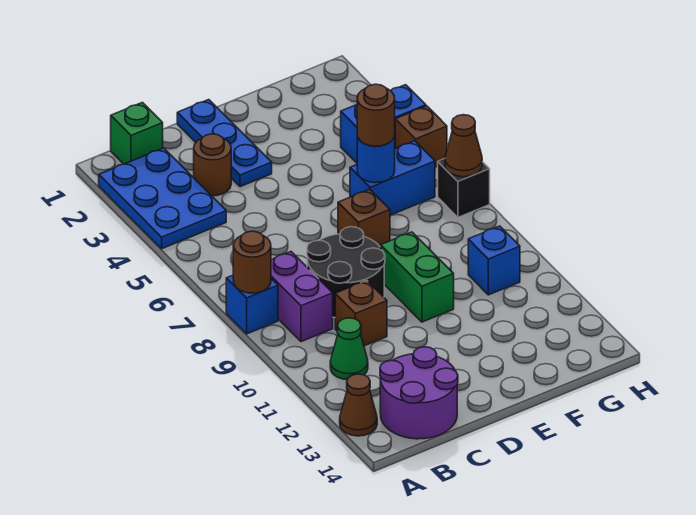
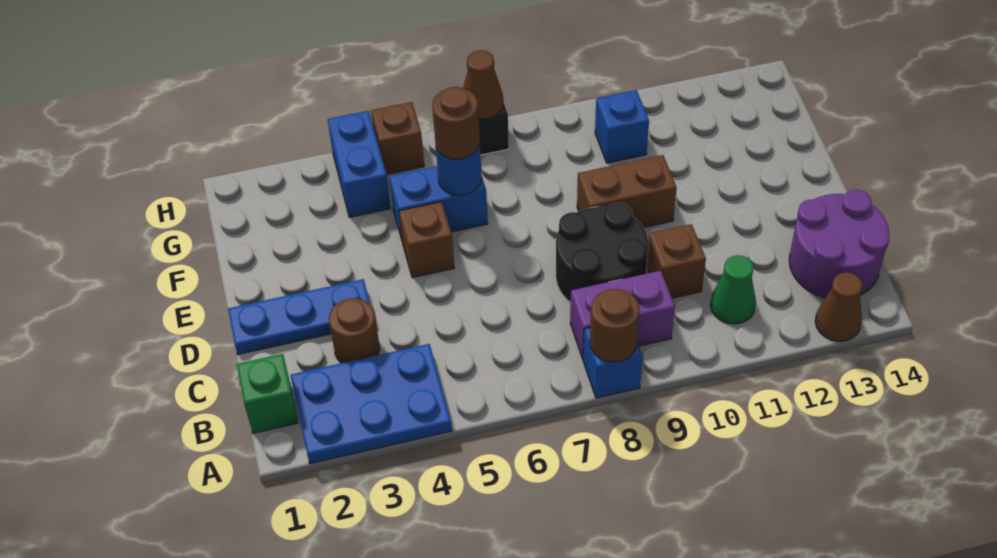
brown 1x1 brick [338,189,390,246] -> brown 1x1 brick moved to [399,202,454,278]
green 1x2 brick [380,232,454,322] -> brown 1x2 brick [577,155,677,227]
blue 1x2 brick [350,141,435,215] -> blue 1x2 brick turned to [389,166,488,240]

